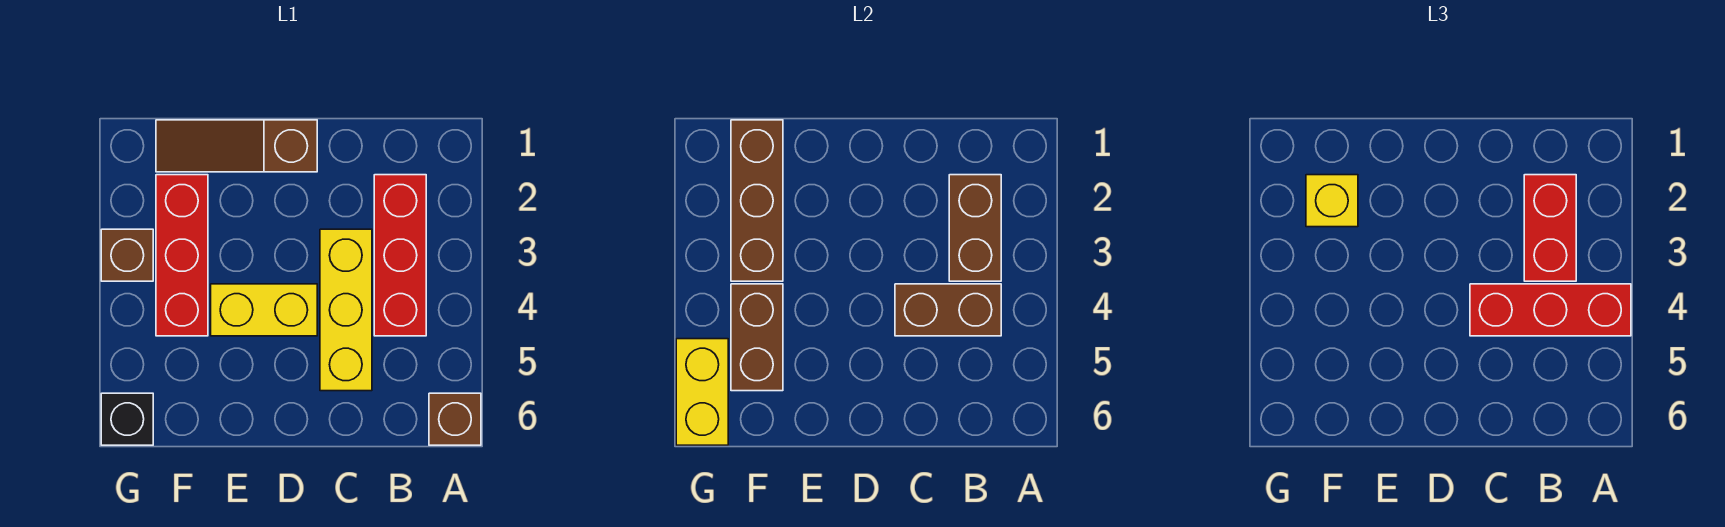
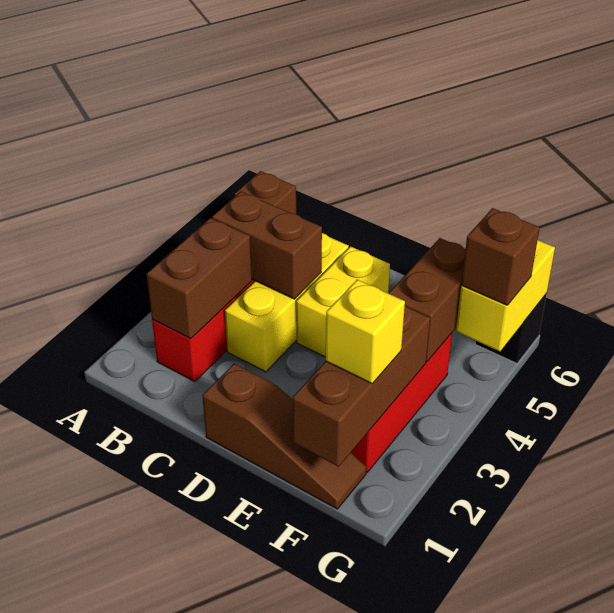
red 1x3 brick [1470,284,1631,336] -> none
red 1x2 brick [1524,175,1576,281] -> none
yellow 1x2 brick [211,284,317,336] -> yellow 1x2 brick turned to [296,246,390,357]
brown 1x1 brick [101,229,153,281] -> brown 1x1 brick moved to [461,208,540,305]

